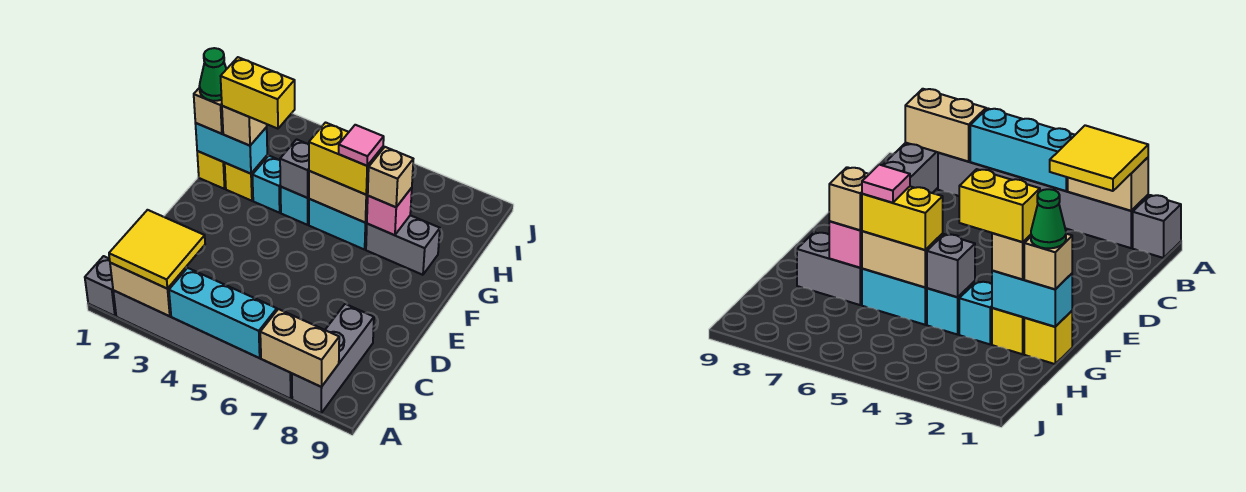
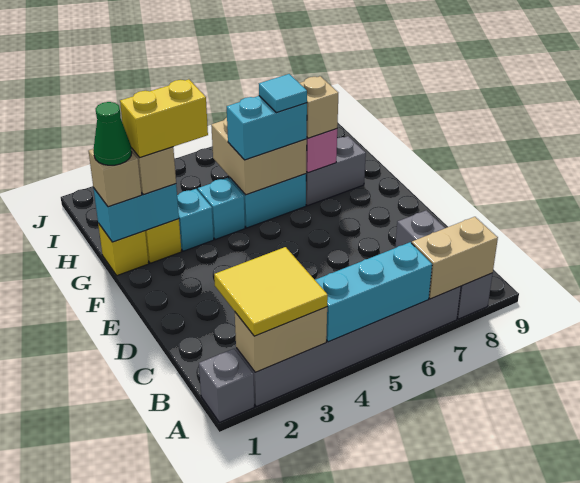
grey 1x1 brick [280,139,309,198] -> none
tan 1x2 brick [309,171,368,223] -> tan 2x2 brick [211,118,307,195]
yellow 1x2 brick [309,123,383,195] -> cyan 1x2 brick [227,96,307,160]
pink 1x1 tile [339,125,384,166] -> cyan 1x1 tile [259,74,307,113]

